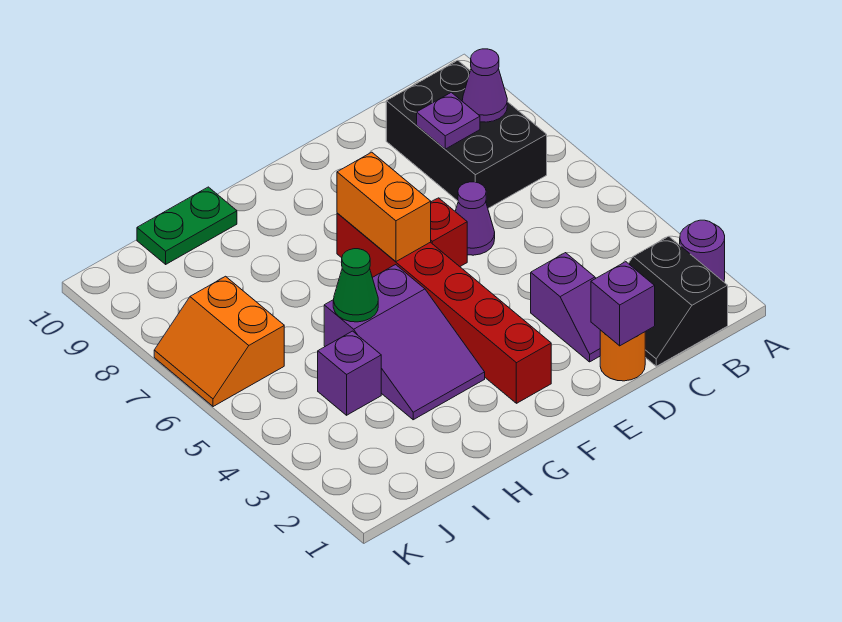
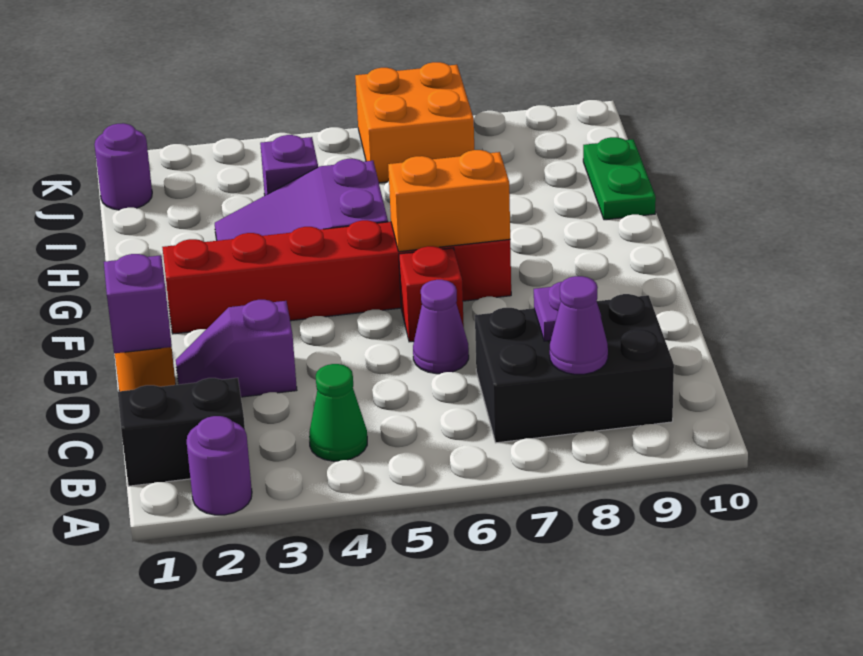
green 1x1 cone [333,249,378,322] -> green 1x1 cone moved to [309,364,367,461]
none -> purple 1x1 round brick [94,123,152,210]
orange 2x2 slope [154,276,284,407] -> orange 2x2 brick [355,62,474,183]

